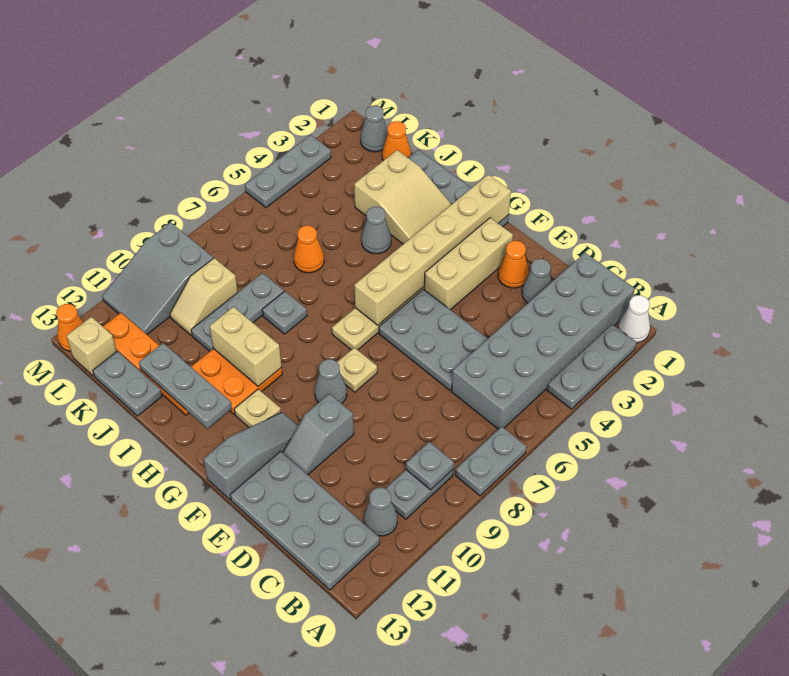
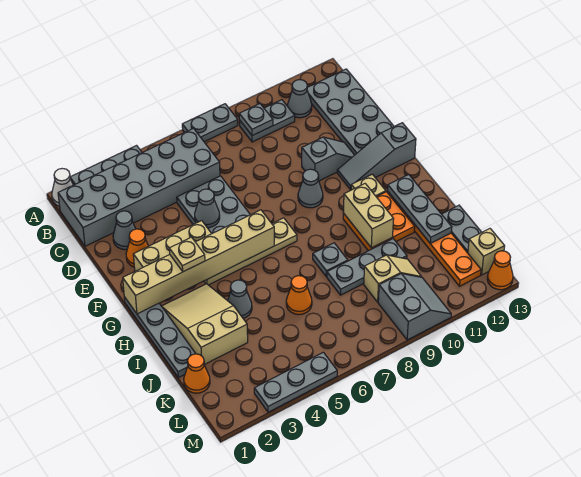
tan 1x1 plate [337,348,377,392] -> tan 1x1 plate moved to [169,237,205,272]
grey 1x1 cone [361,105,388,152] -> grey 1x1 cone moved to [195,189,220,228]
grey 2x3 slope [102,222,213,334] -> grey 2x2 slope [378,274,451,340]

